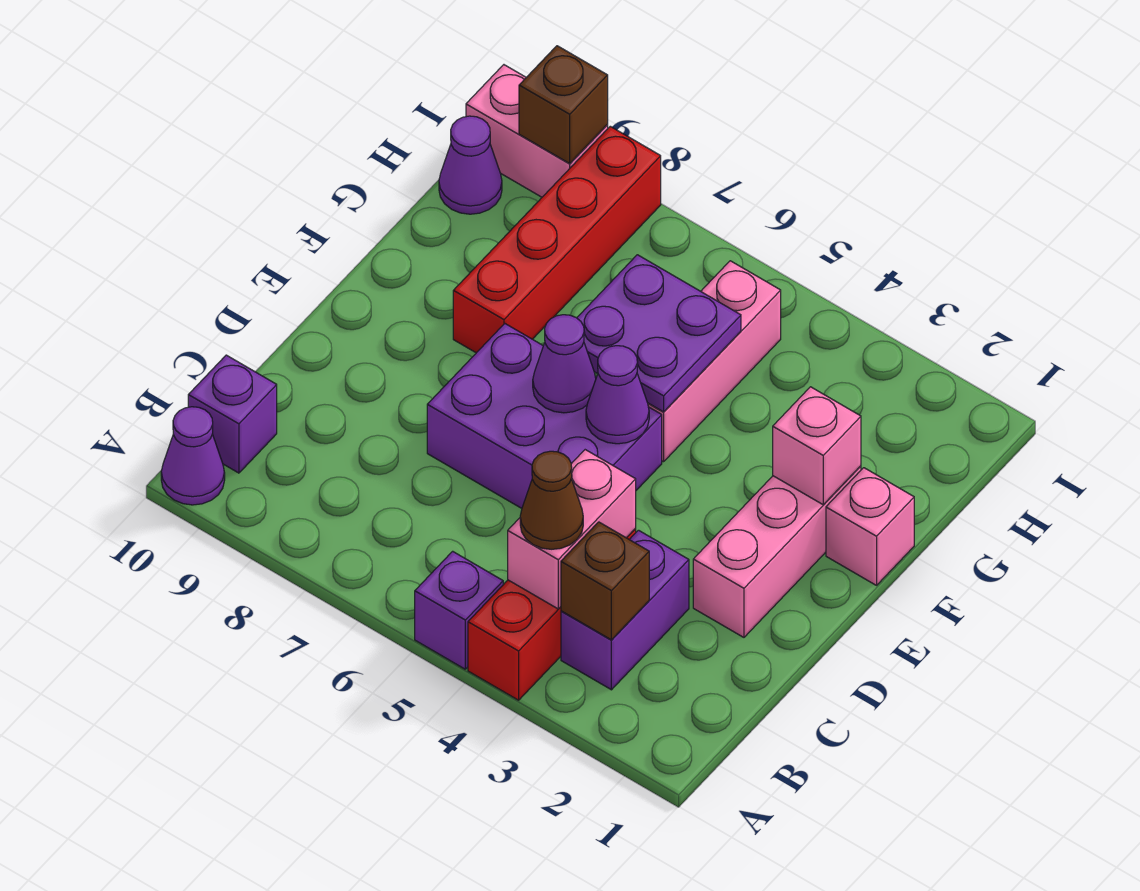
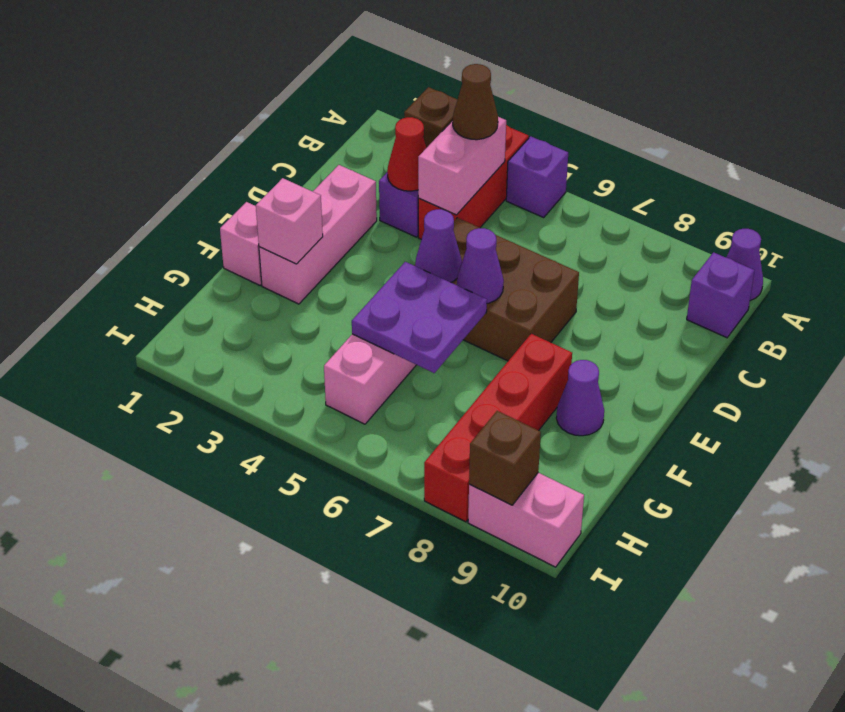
none -> red 1x1 cone [387,117,426,191]
purple 2x3 brick [427,324,662,508] -> brown 2x3 brick [414,218,579,361]
purple 1x1 cone [439,116,502,214] -> purple 1x1 cone moved to [556,360,604,436]

